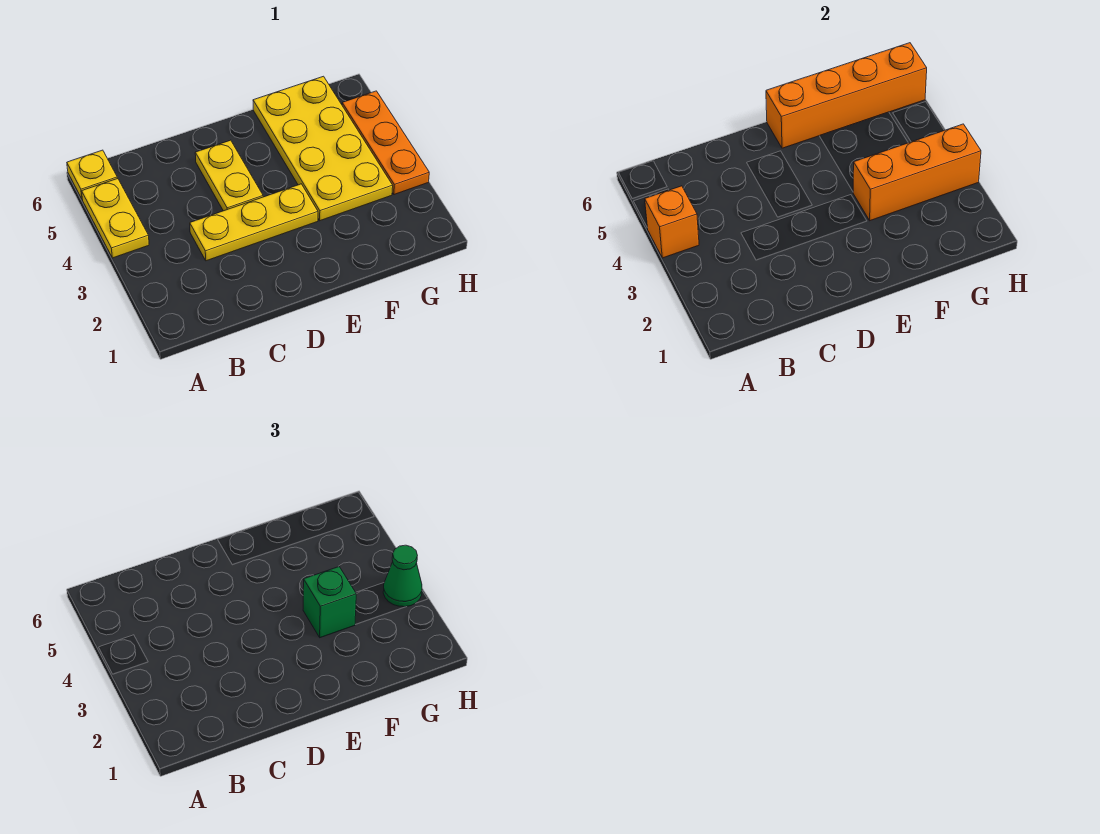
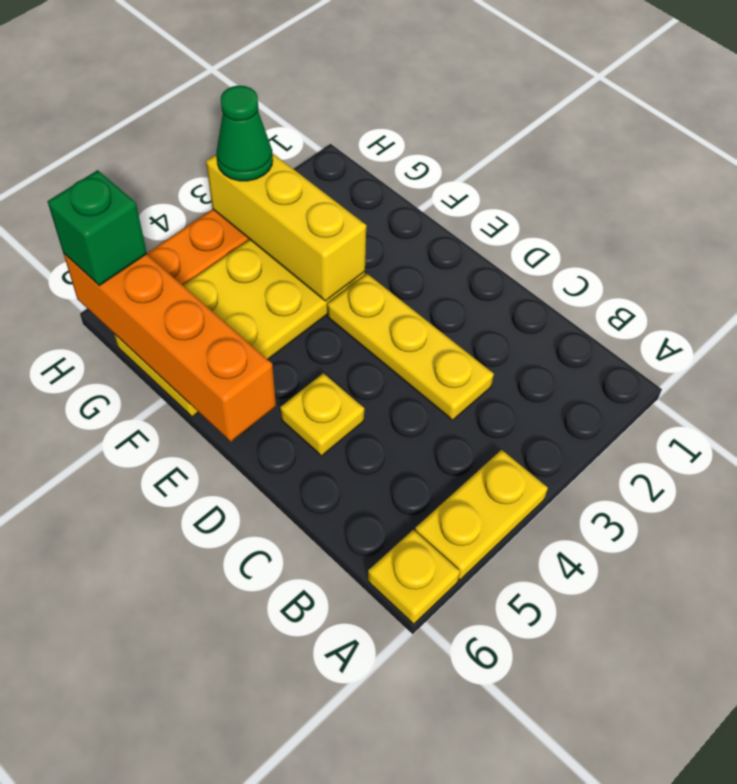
orange 1x1 brick [645,186,699,258] -> none
yellow 1x2 plate [195,140,263,211] -> yellow 1x1 plate [280,373,364,456]
orange 1x3 brick [853,124,981,221] -> yellow 1x3 brick [206,153,366,301]
green 1x1 brick [303,567,356,638] -> green 1x1 brick moved to [47,170,147,286]

